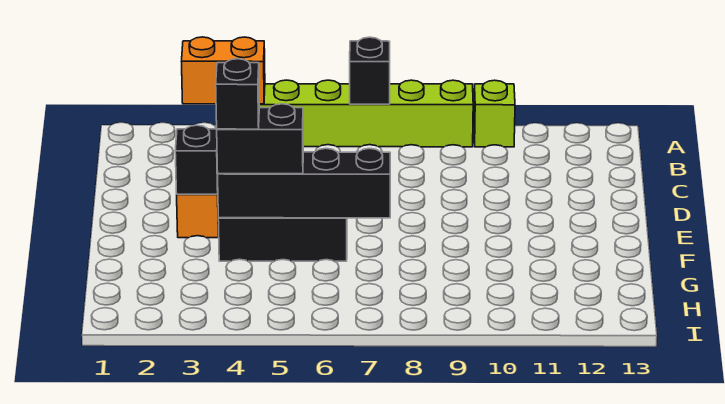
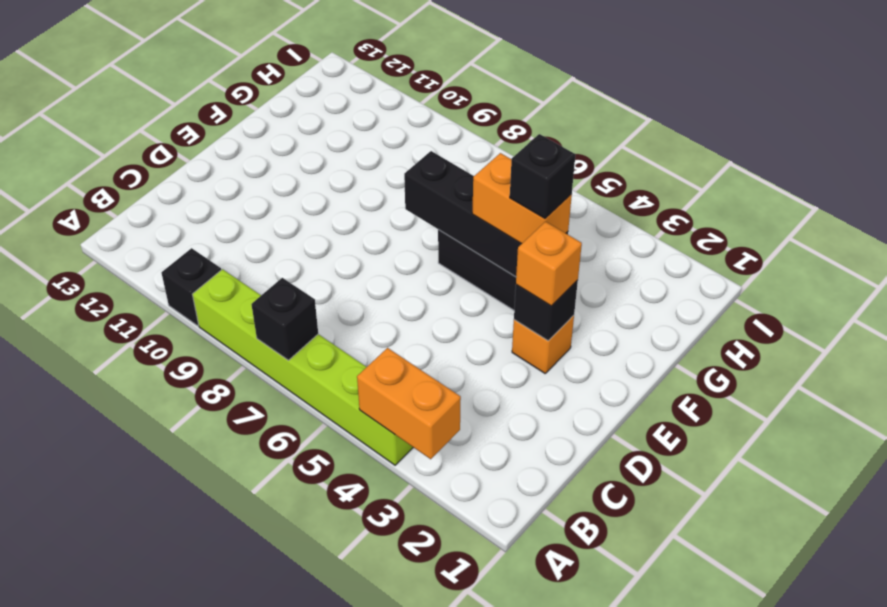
lime 1x1 brick [474,80,515,147] -> black 1x1 brick [162,248,221,326]
none -> orange 1x1 brick [516,222,582,306]
black 1x2 brick [217,104,303,174] -> orange 1x2 brick [472,153,572,244]

